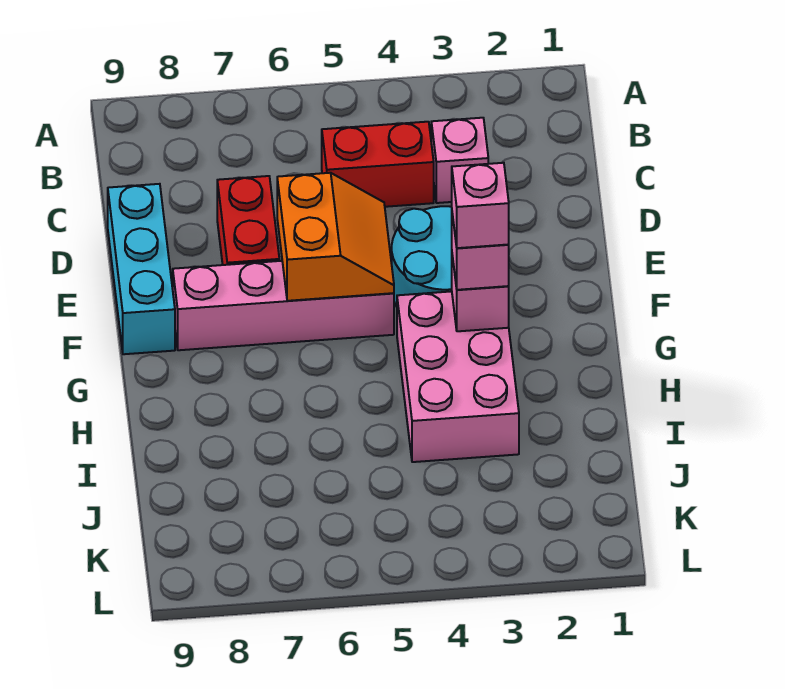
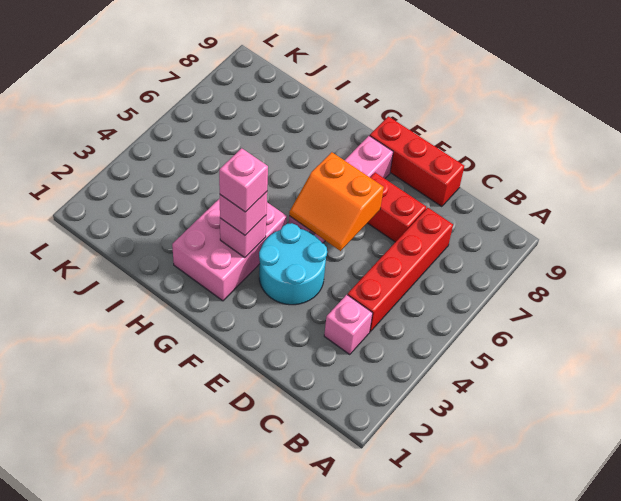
red 1x2 brick [322,122,434,207] -> red 1x4 brick [348,208,453,332]
cyan 1x3 brick [108,184,175,354] -> red 1x3 brick [370,116,464,207]
pink 2x3 brick [397,291,519,462] -> pink 2x3 brick turned to [172,198,287,301]

